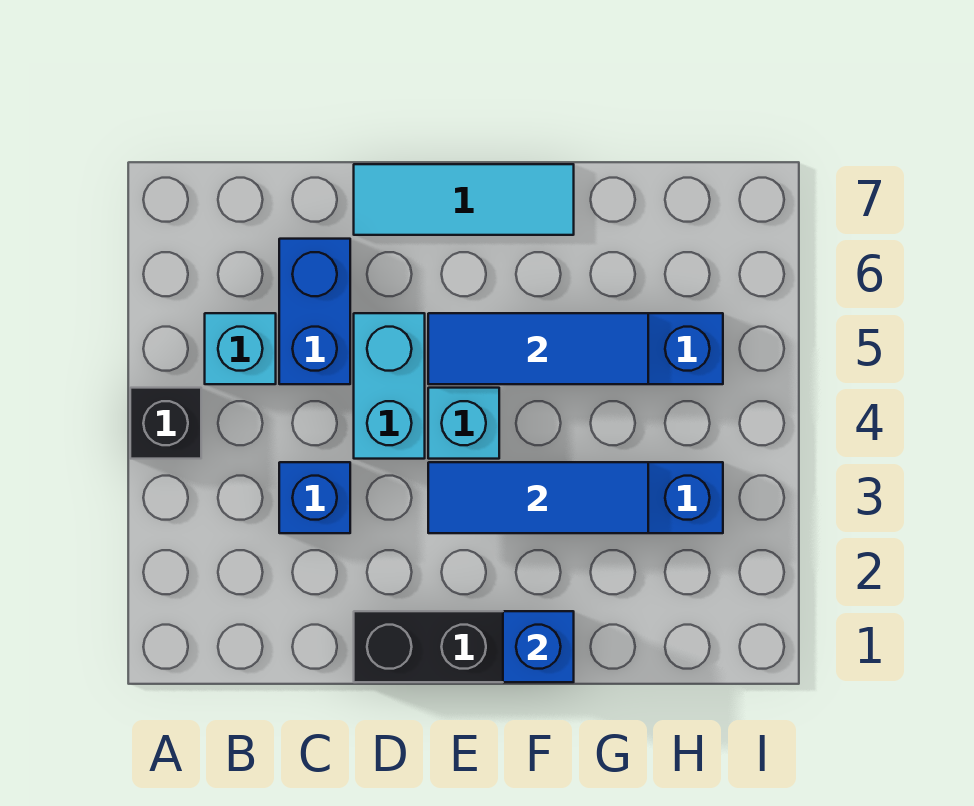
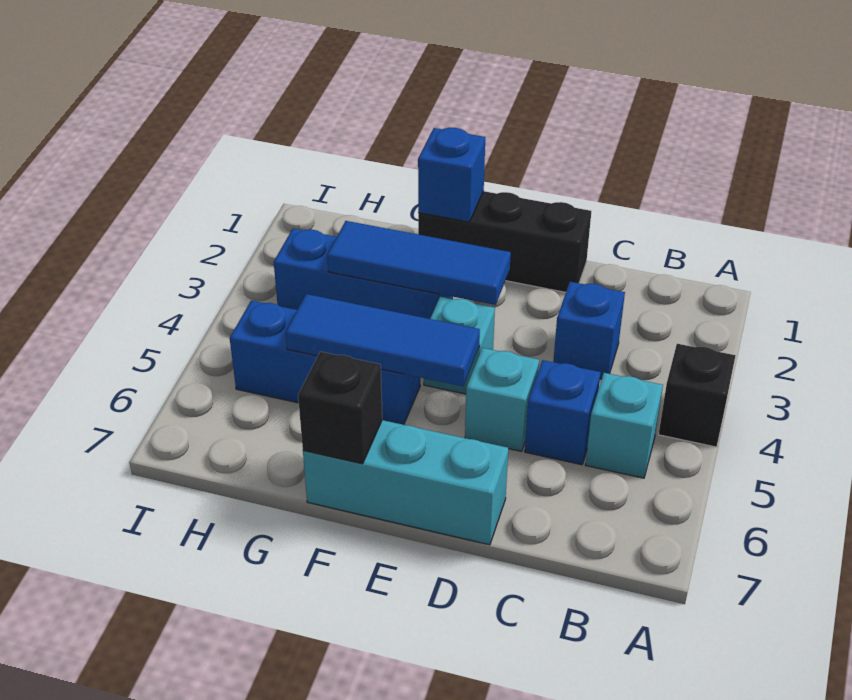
blue 1x2 brick [279,239,350,384] -> blue 1x1 brick [525,360,601,465]
cyan 1x2 brick [354,313,425,459] -> cyan 1x1 brick [465,348,539,452]
cyan 1x3 tile [354,164,574,235] -> cyan 1x3 brick [303,420,508,545]
none -> black 1x1 brick [298,352,382,464]

